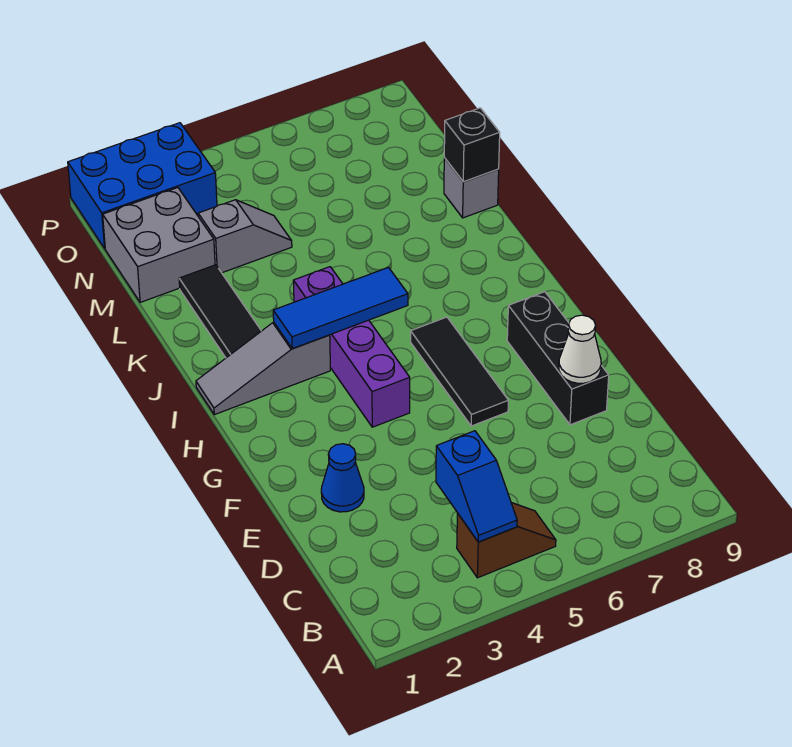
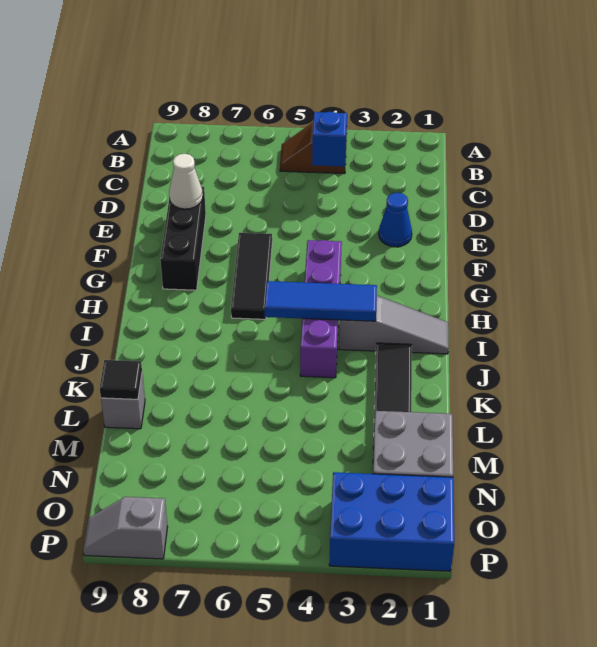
black 1x1 brick [444,108,500,182] -> black 1x1 tile [100,360,142,399]
grey 1x2 slope [198,200,292,273] -> grey 1x2 slope moved to [83,497,168,559]

